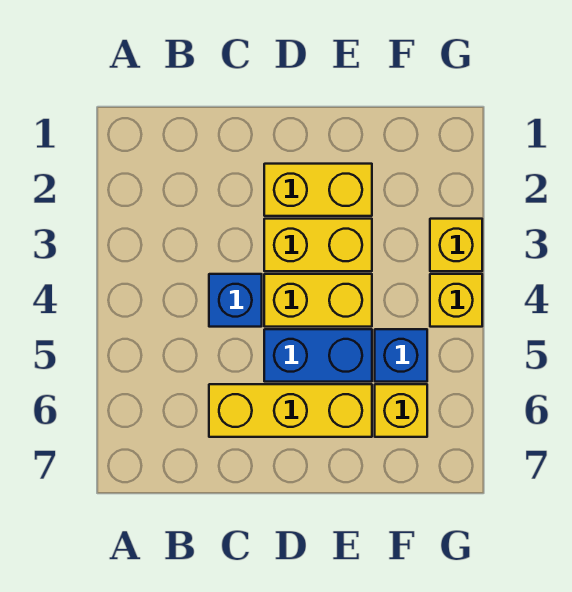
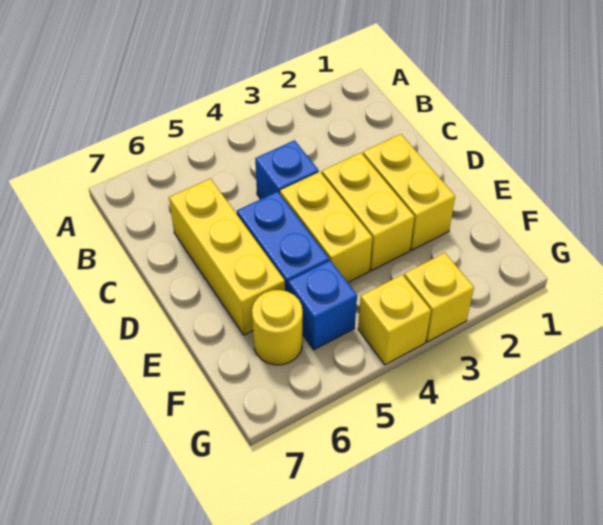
yellow 1x1 brick [375,384,427,437] -> yellow 1x1 round brick [252,290,303,365]

